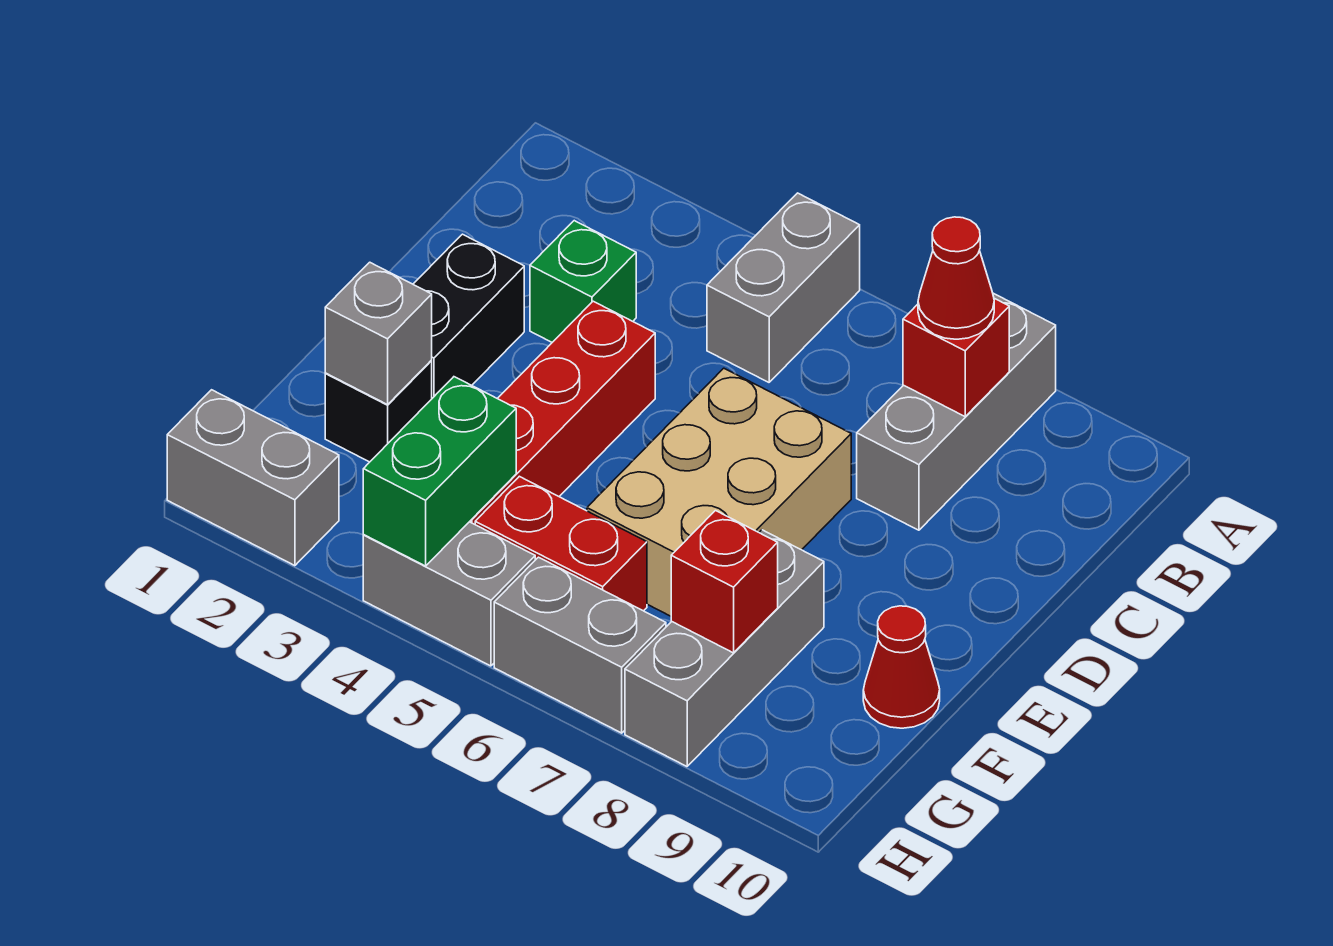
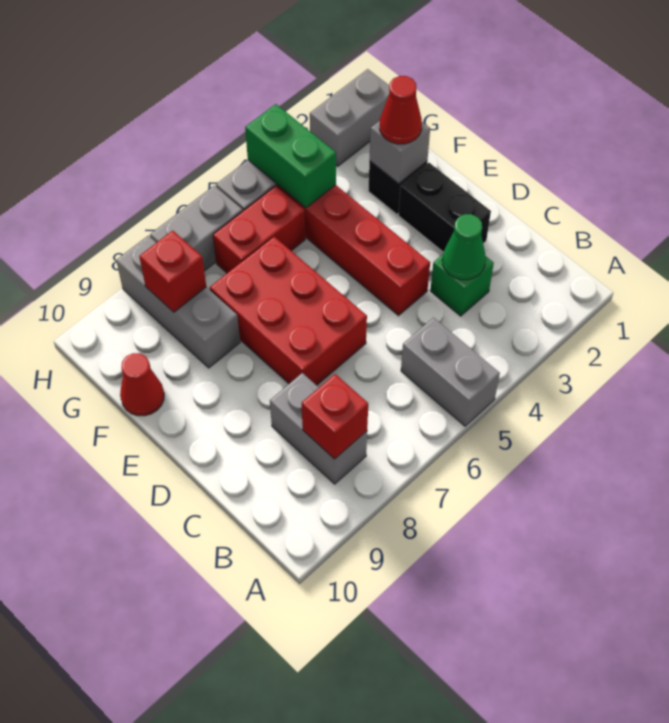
grey 1x3 brick [857,294,1056,530] -> grey 1x2 brick [270,373,367,484]
red 1x1 cone [918,217,994,339] -> red 1x1 cone moved to [380,76,422,144]
none -> green 1x1 cone [442,214,486,280]
tan 2x3 brick [587,368,851,616] -> red 2x3 brick [210,237,367,385]

